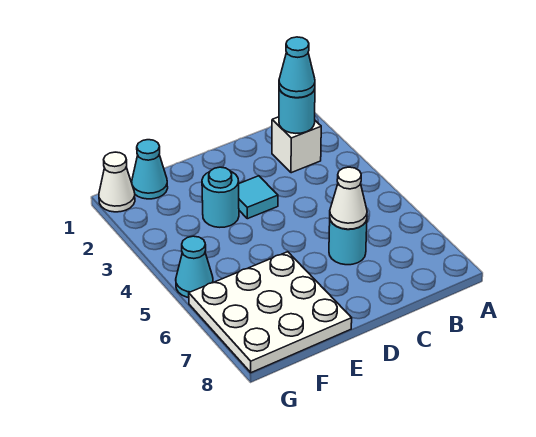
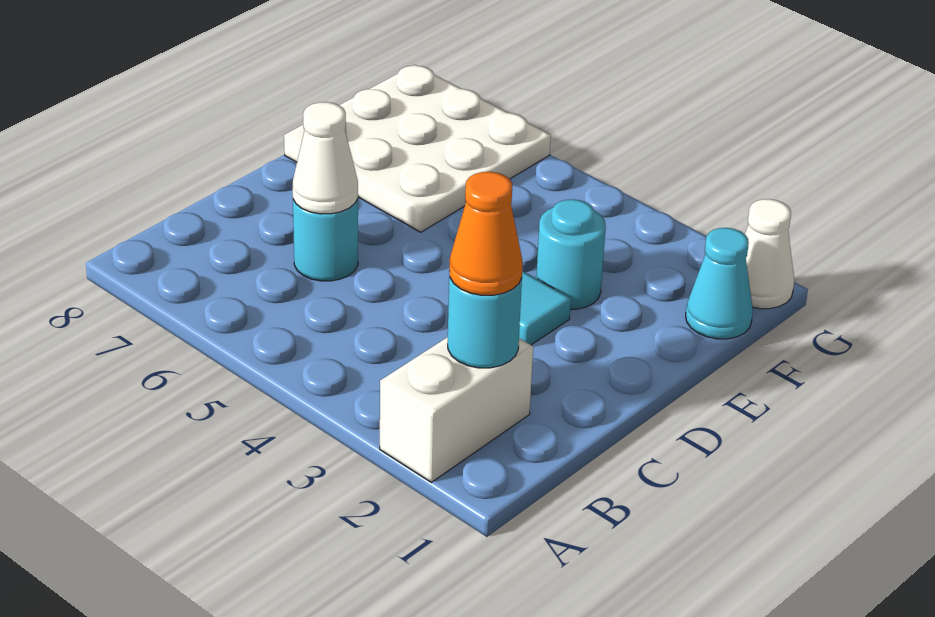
white 1x1 brick [272,117,321,173] -> white 1x2 brick [380,337,533,482]
cyan 1x1 cone [279,37,315,98] -> orange 1x1 cone [449,172,523,295]
cyan 1x1 cone [176,236,213,298] -> none

